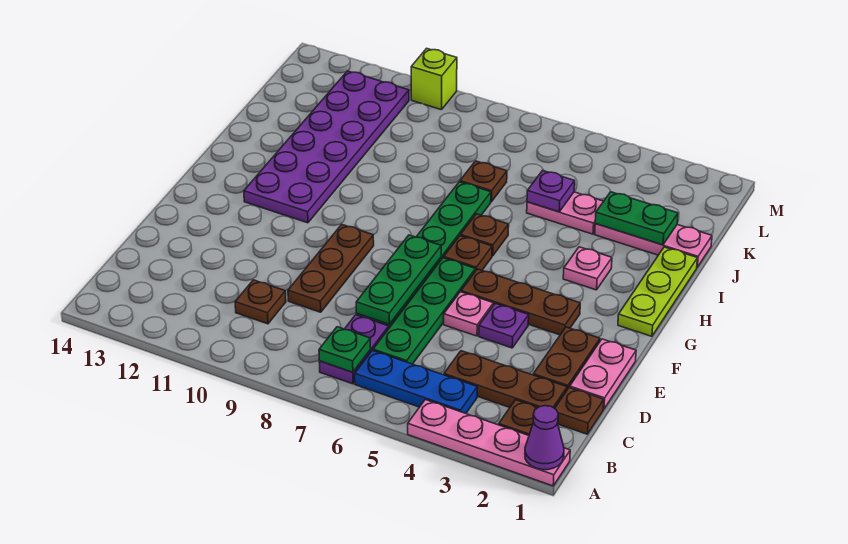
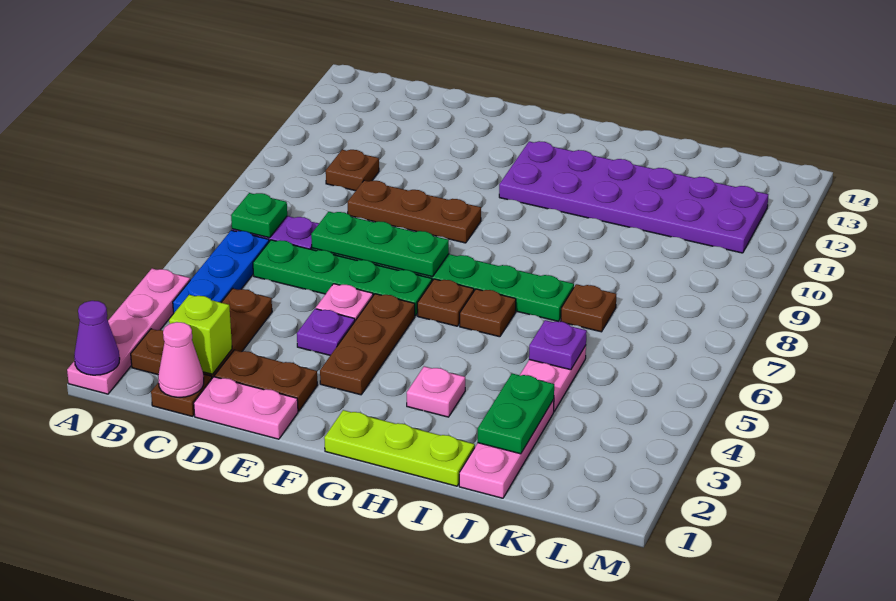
none -> pink 1x1 cone [158,322,204,397]
lime 1x1 brick [411,48,457,110] -> lime 1x1 brick moved to [169,295,232,374]

